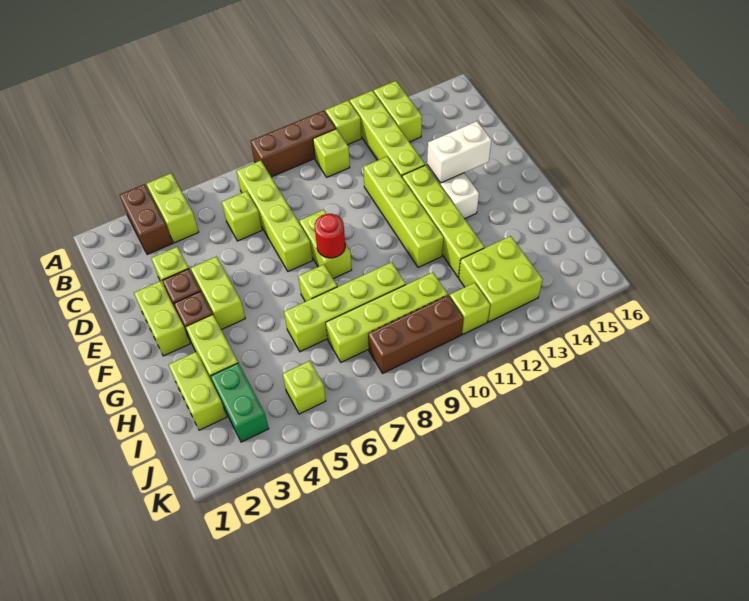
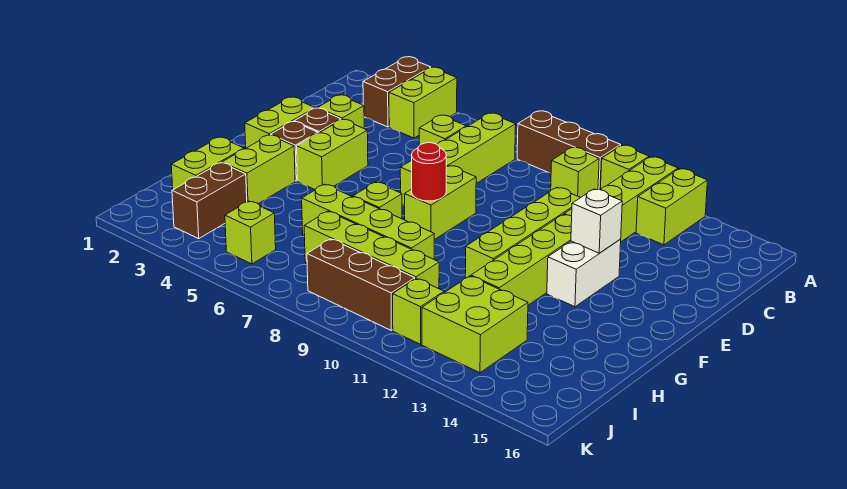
white 1x2 brick [427,121,491,183] -> white 1x1 brick [571,189,622,253]
green 1x2 brick [211,363,269,442] -> brown 1x2 brick [172,163,247,239]

